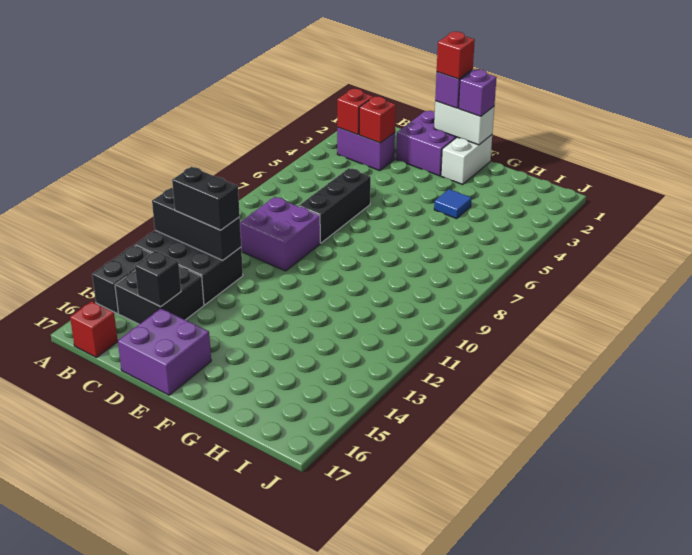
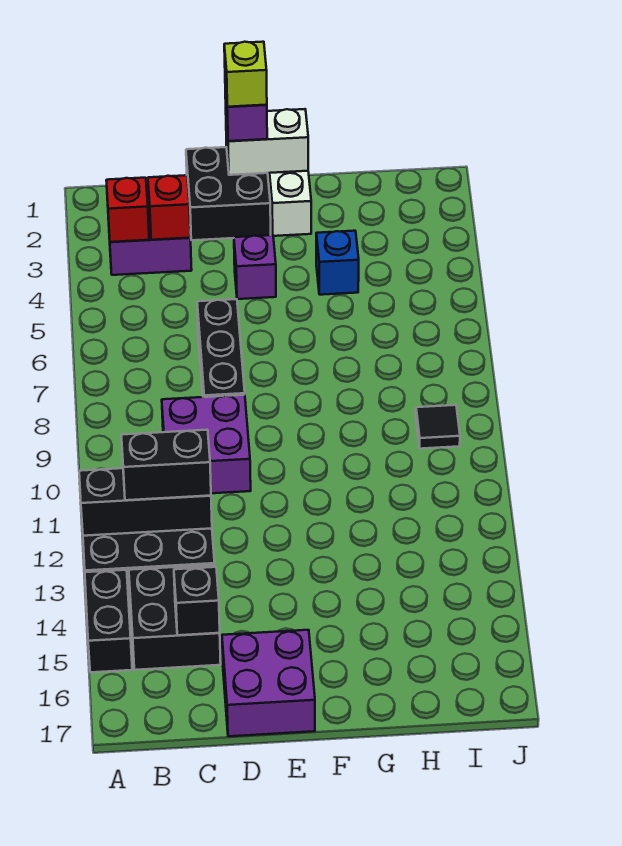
red 1x1 brick [70,301,118,358] -> none
purple 2x2 brick [396,111,457,176] -> black 2x2 brick [186,147,271,240]
red 1x1 brick [437,32,475,79] -> lime 1x1 brick [224,42,267,107]
purple 1x1 brick [458,69,497,116] -> purple 1x1 brick moved to [234,235,276,299]
blue 1x1 tile [434,189,471,219] -> blue 1x1 brick [316,231,359,295]
none -> black 1x1 tile [416,405,460,449]

